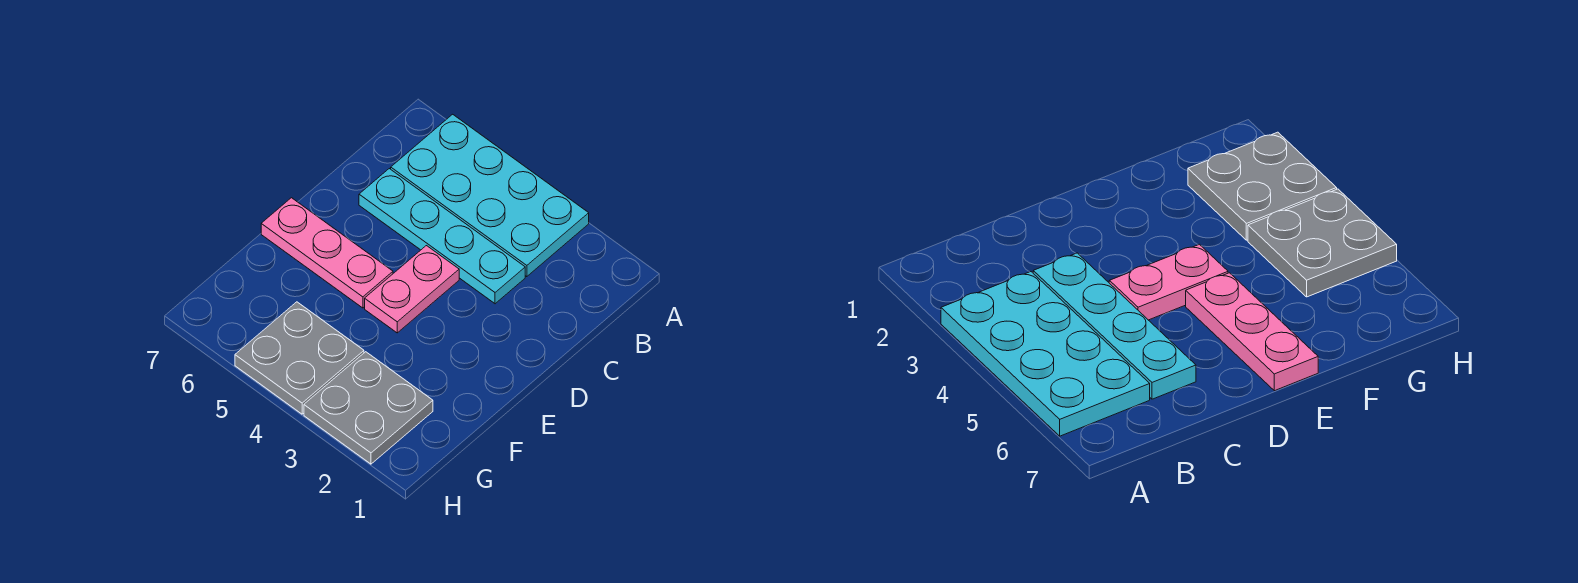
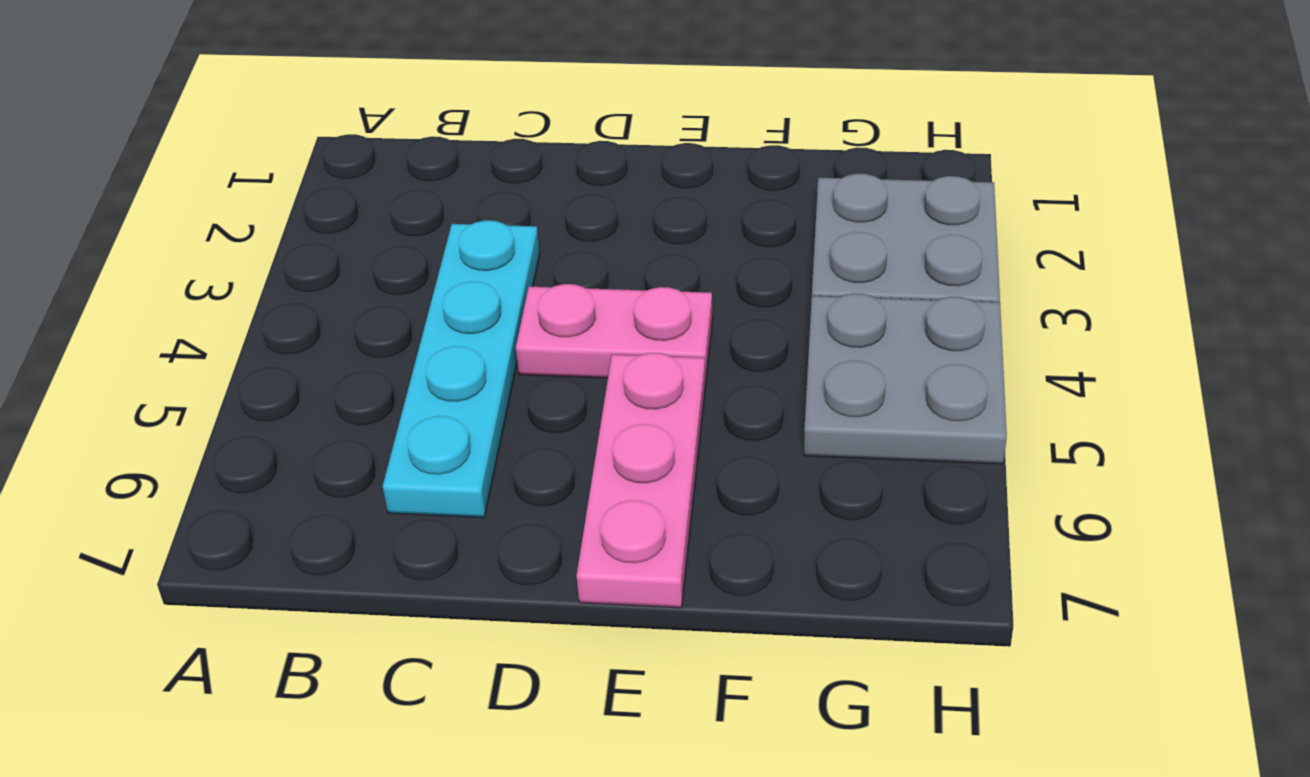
cyan 2x4 plate [391,114,589,277] -> none

